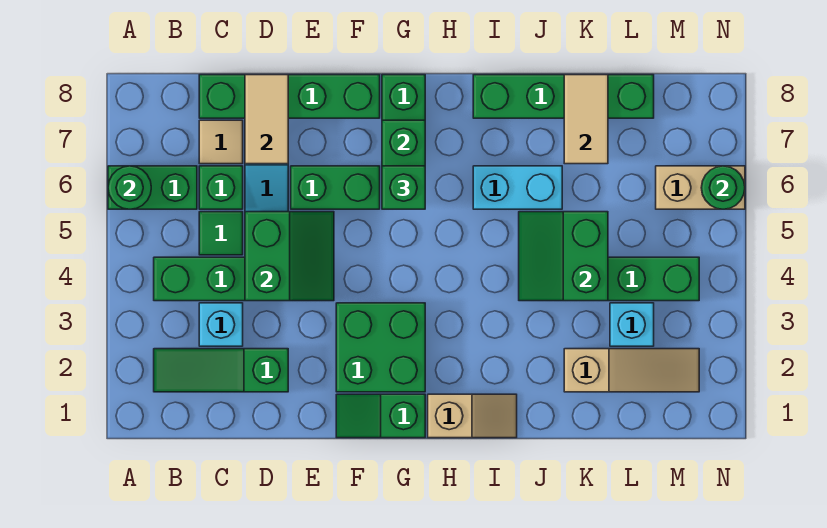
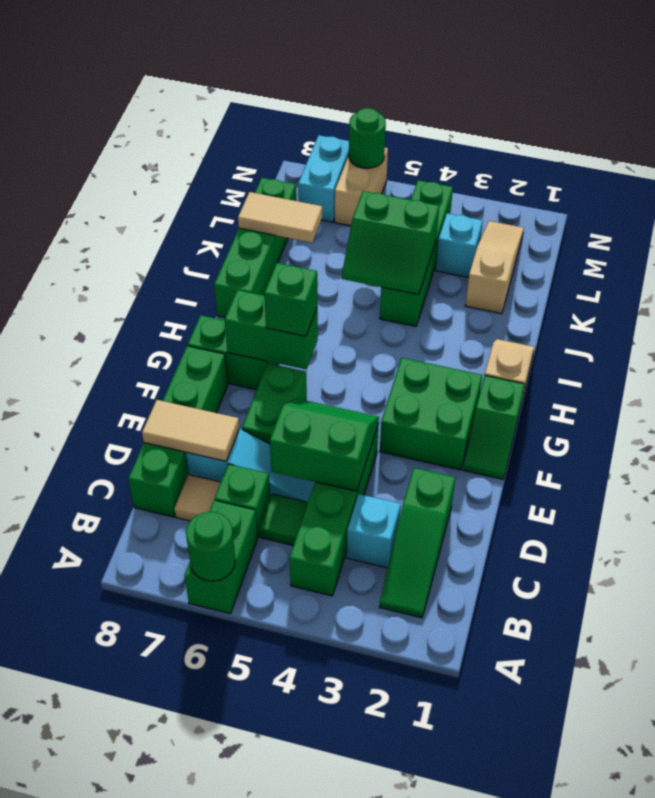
cyan 1x2 brick [473,166,562,209] -> cyan 1x2 brick moved to [298,135,349,222]

